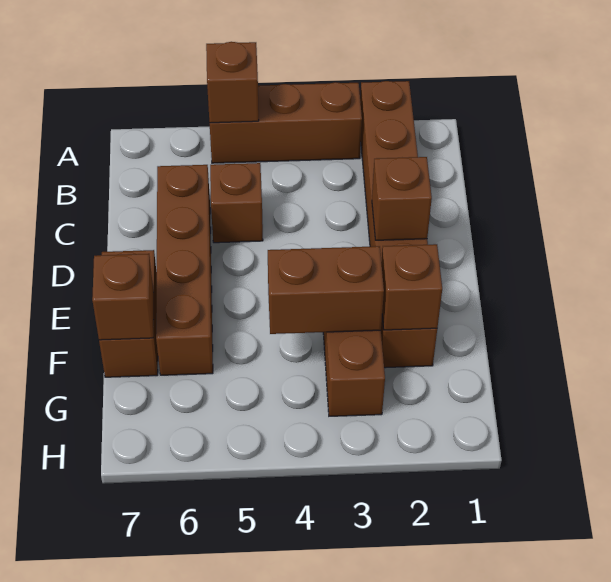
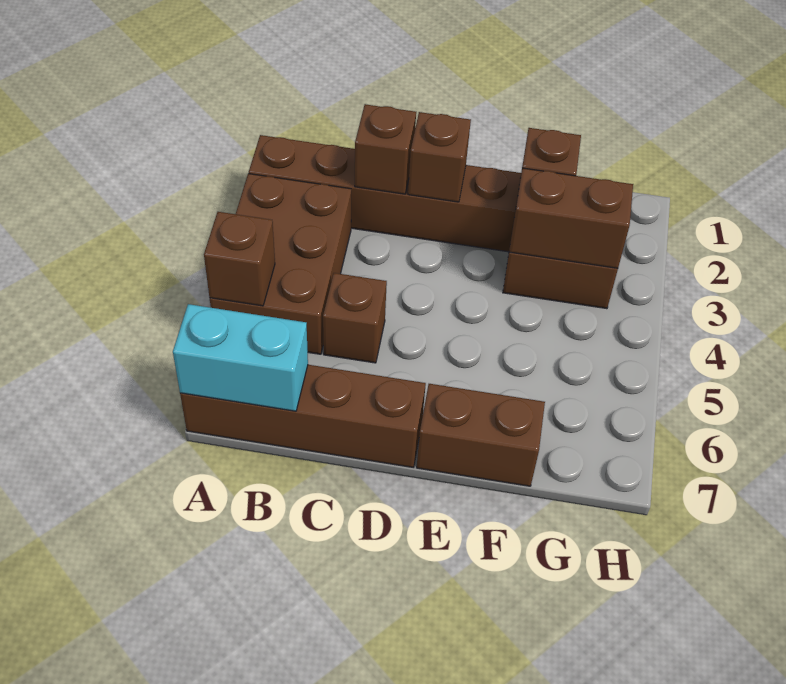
brown 1x3 brick [210,82,362,163] -> brown 2x3 brick [210,174,351,354]
none -> cyan 1x2 brick [173,304,308,411]
brown 1x4 brick [156,165,213,375] -> brown 1x4 brick moved to [180,365,426,467]
brown 1x2 brick [268,246,384,334] -> brown 1x2 brick turned to [509,168,633,268]
brown 1x1 brick [92,254,154,340] -> brown 1x1 brick moved to [355,104,416,194]

